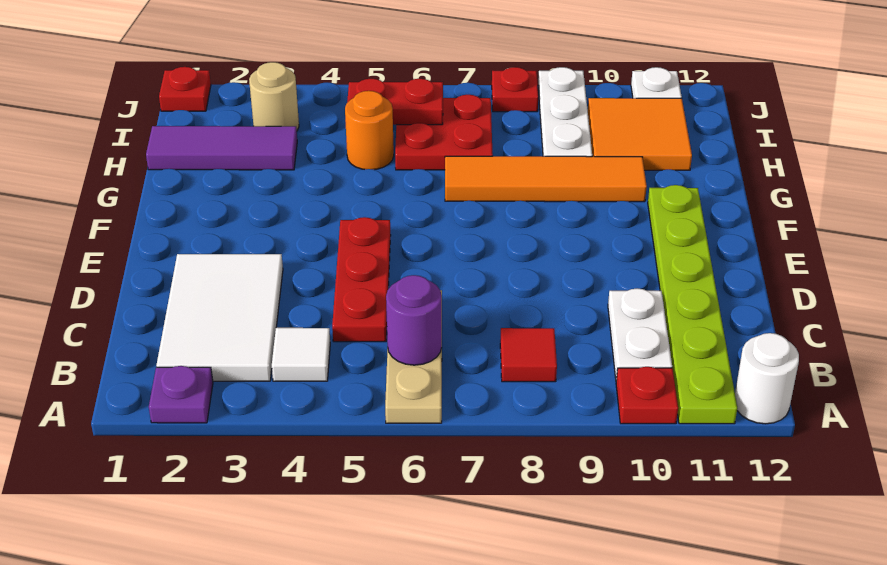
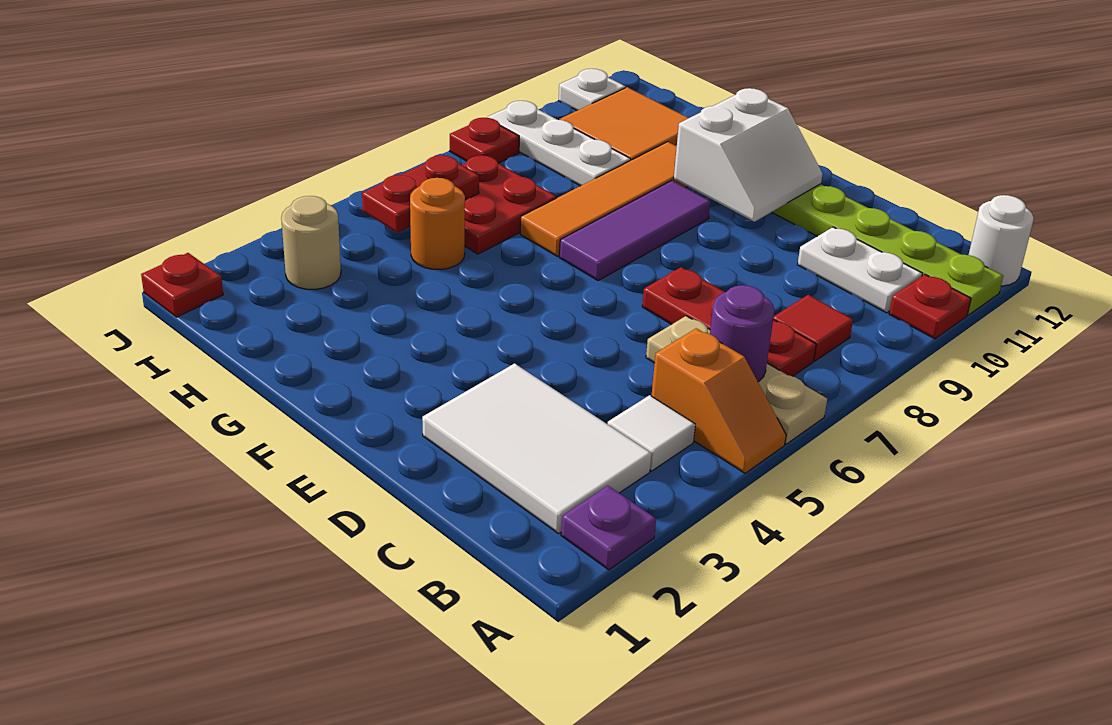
none -> orange 1x2 slope [652,328,786,473]
red 1x3 plate [332,217,391,342] -> red 1x3 plate moved to [642,267,816,376]
none -> white 2x2 slope [674,88,823,222]
purple 1x3 tile [146,126,297,170] -> purple 1x3 tile moved to [559,181,711,281]

